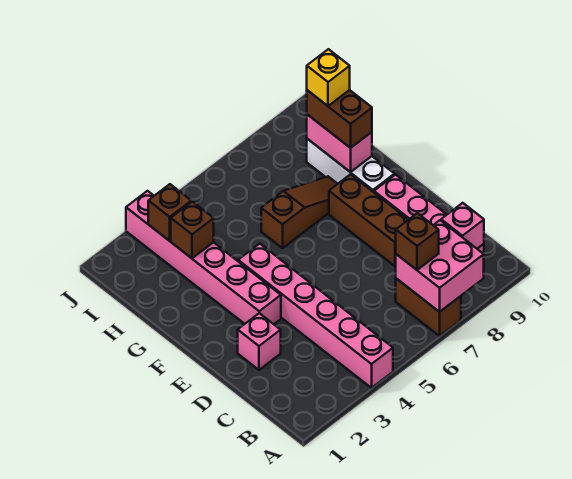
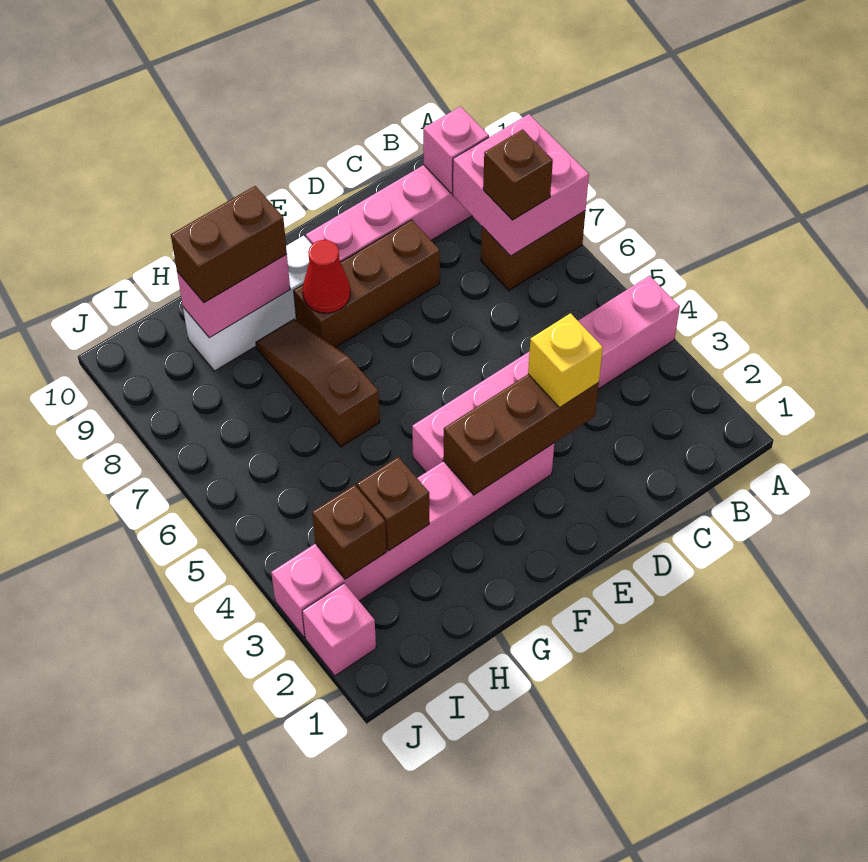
pink 1x1 brick [238,313,281,370] -> pink 1x1 brick moved to [302,583,376,676]
none -> brown 1x3 brick [444,374,599,495]
none -> red 1x1 cone [302,240,350,313]
yellow 1x1 brick [307,49,350,106] -> yellow 1x1 brick moved to [528,313,603,408]

